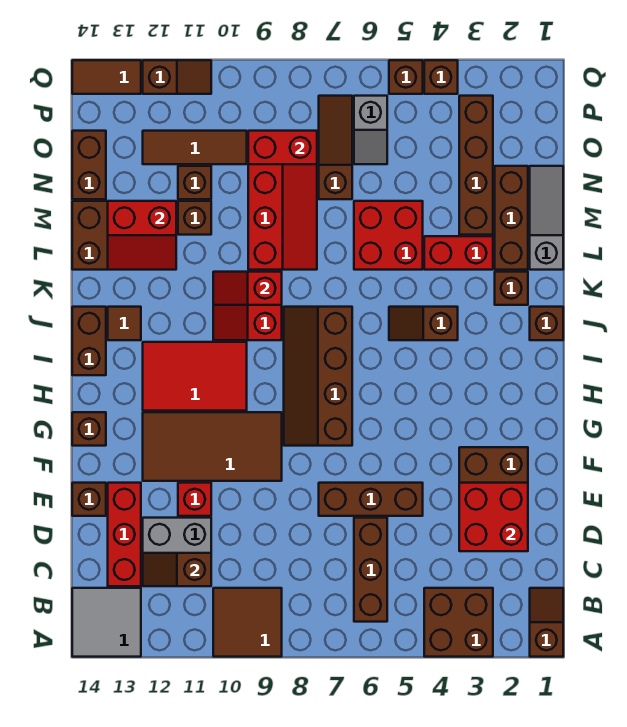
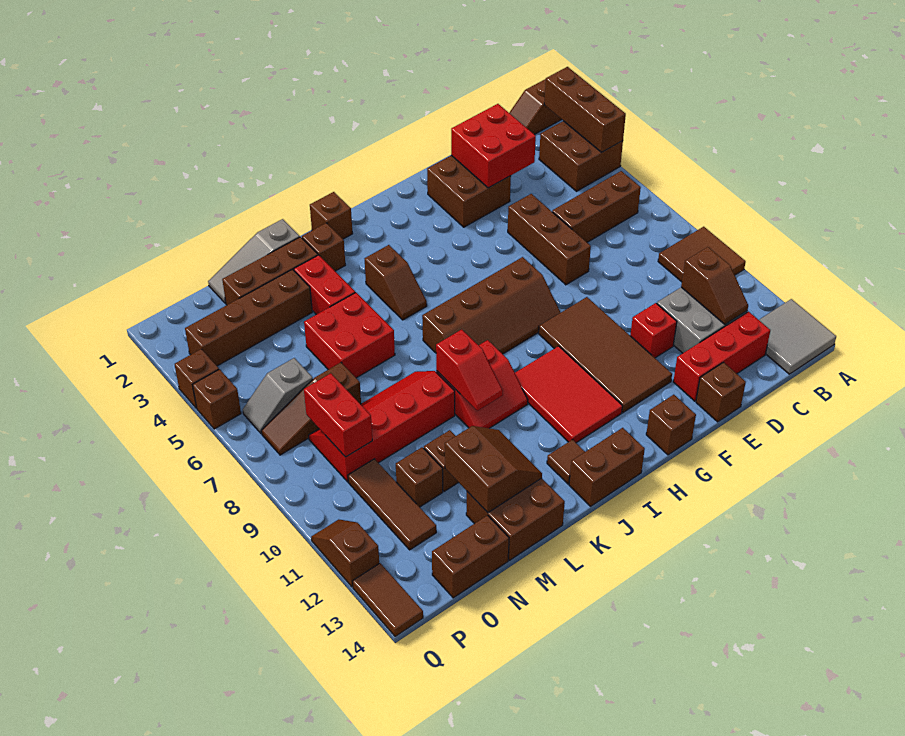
none -> brown 1x3 brick [544,67,626,152]
red 2x2 slope [108,201,176,270] -> brown 2x2 slope [445,426,542,513]
grey 1x2 slope [354,96,387,164] -> grey 1x2 slope turned to [243,358,313,434]

